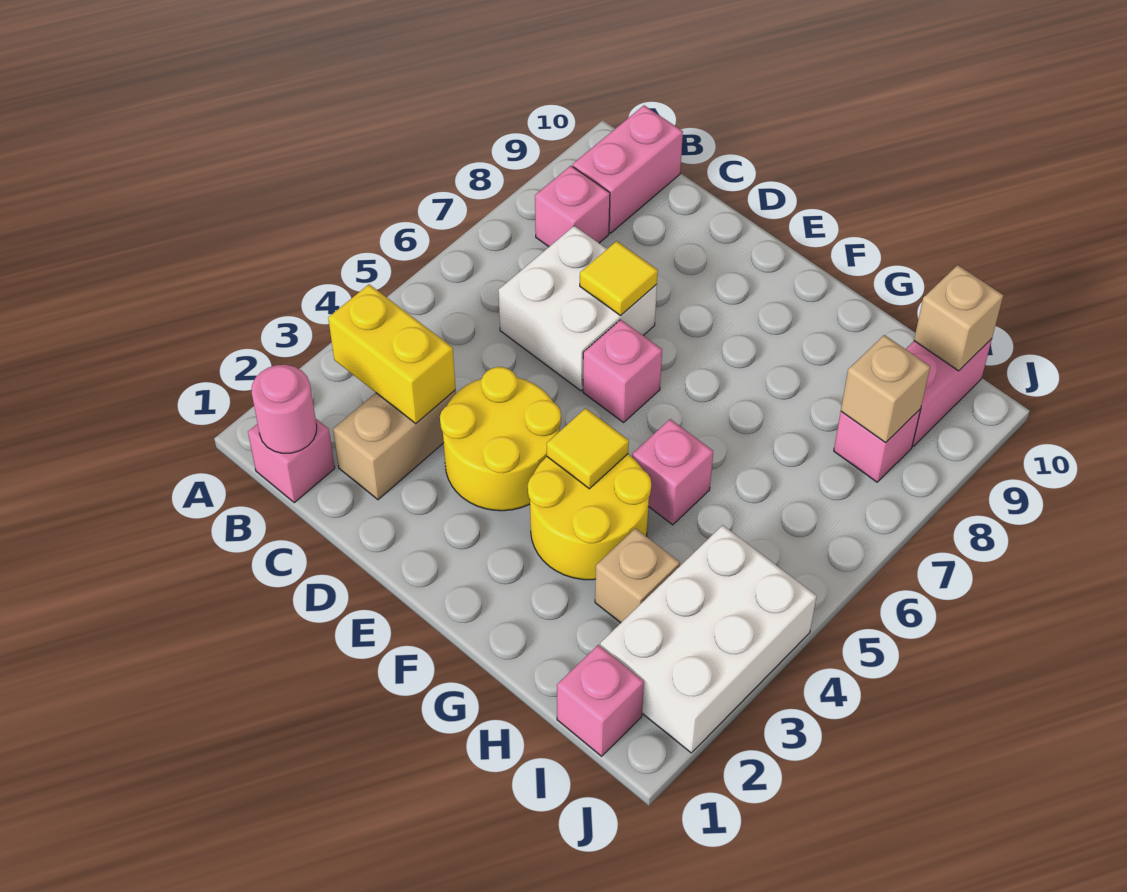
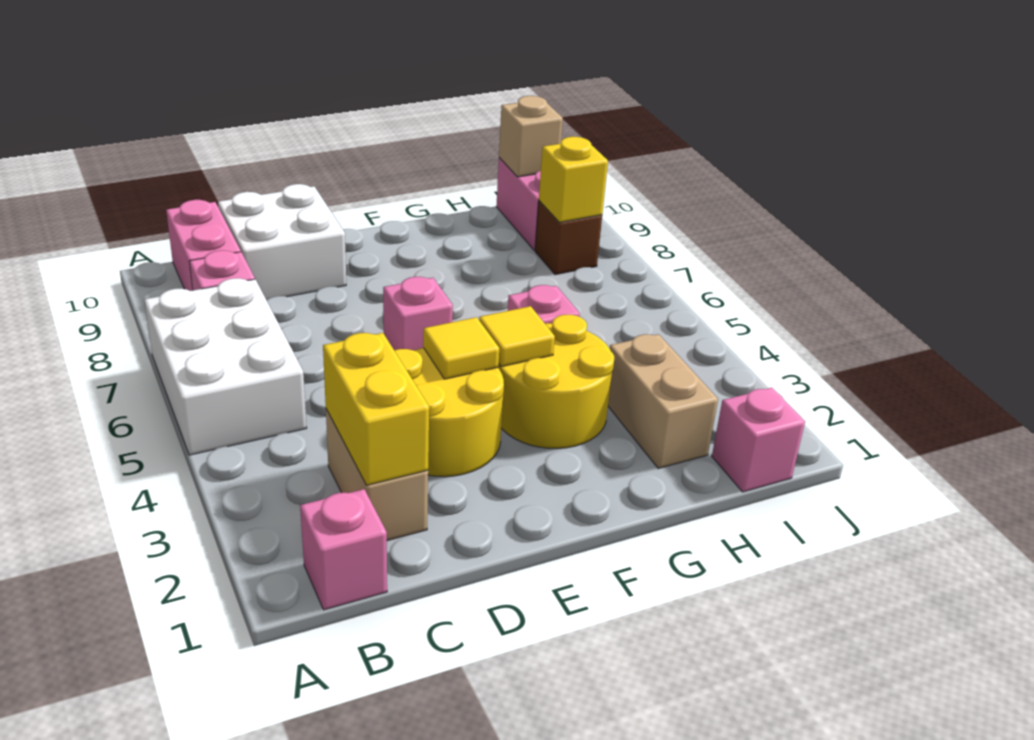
pink 1x1 round brick [252,365,317,453] -> none
yellow 1x2 brick [328,284,456,424] -> yellow 1x2 brick turned to [323,333,429,485]
white 2x2 brick [499,226,657,391] -> white 2x2 brick moved to [218,184,346,300]
yellow 1x1 tile [580,241,658,316] -> yellow 1x1 tile moved to [423,317,499,379]
tan 1x1 brick [595,528,680,623] -> tan 1x2 brick [608,334,718,468]
white 2x3 brick [600,525,817,753] -> white 2x3 brick moved to [144,278,307,455]
pink 1x1 brick [834,409,921,482] -> brown 1x1 brick [535,201,602,275]
tan 1x1 brick [841,335,930,443] -> yellow 1x1 brick [539,137,608,222]

